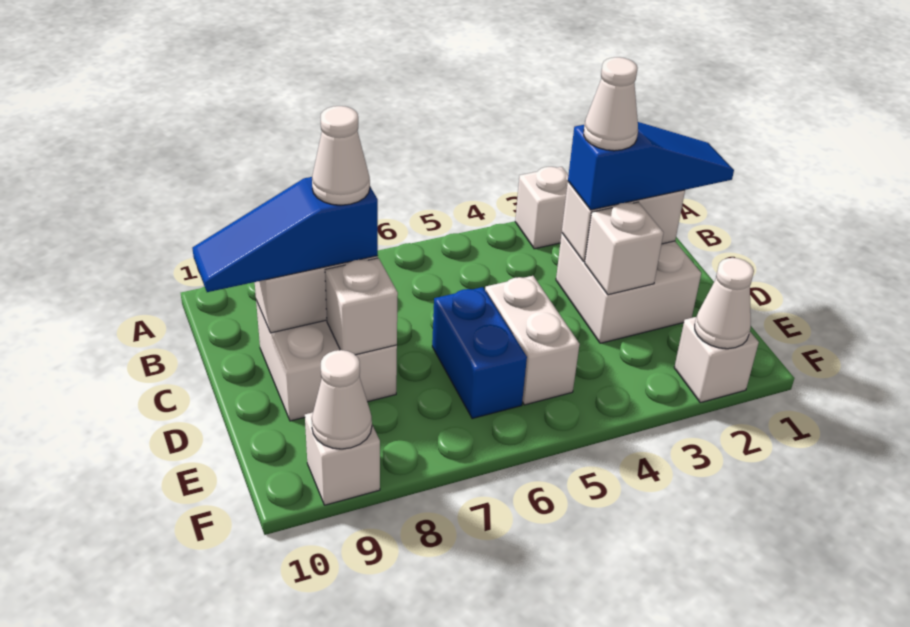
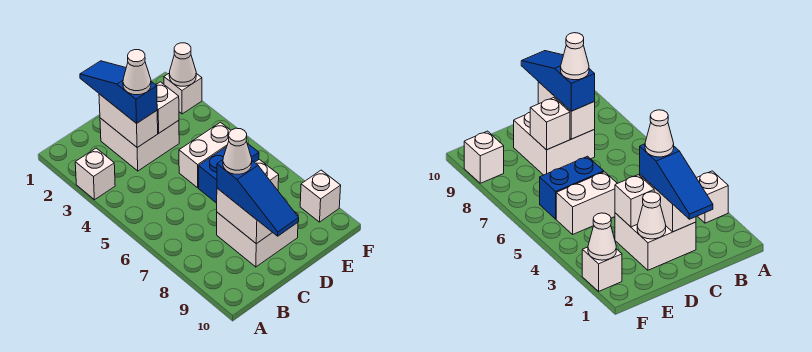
white 1x1 cone [312,350,372,449] -> white 1x1 cone moved to [637,192,666,239]

